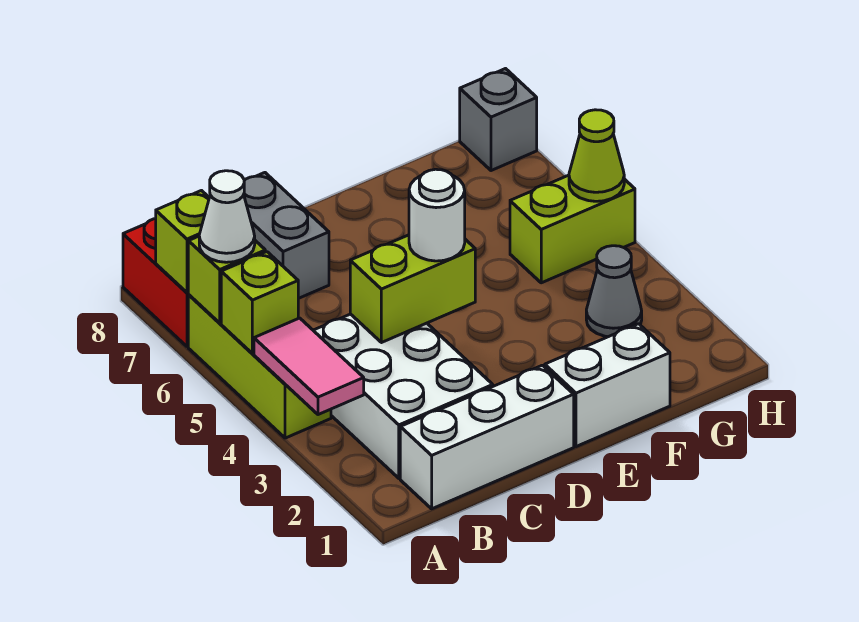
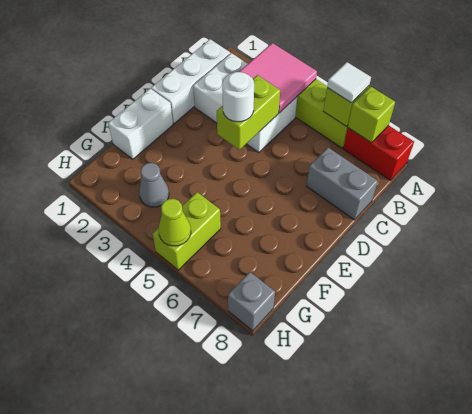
pink 1x2 tile [254,318,364,415] -> pink 2x2 tile [239,43,317,113]
lime 1x1 brick [221,252,298,354] -> none
white 1x1 cone [199,171,255,262] -> white 1x1 tile [327,62,371,103]

